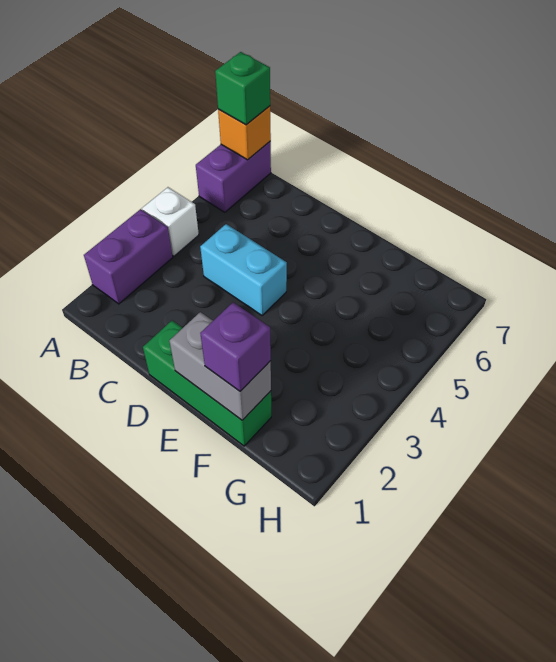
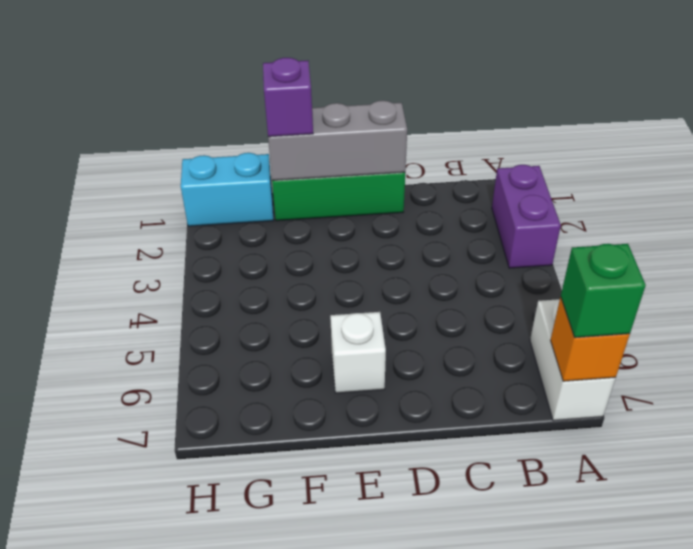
white 1x1 brick [142,187,199,256] -> white 1x1 brick moved to [330,312,386,393]
purple 1x2 brick [196,141,271,212] -> white 1x2 brick [530,299,616,421]
cyan 1x2 brick [200,224,287,316] -> cyan 1x2 brick moved to [181,153,274,226]
grey 1x2 brick [169,312,271,420] -> grey 1x3 brick [268,100,407,180]

